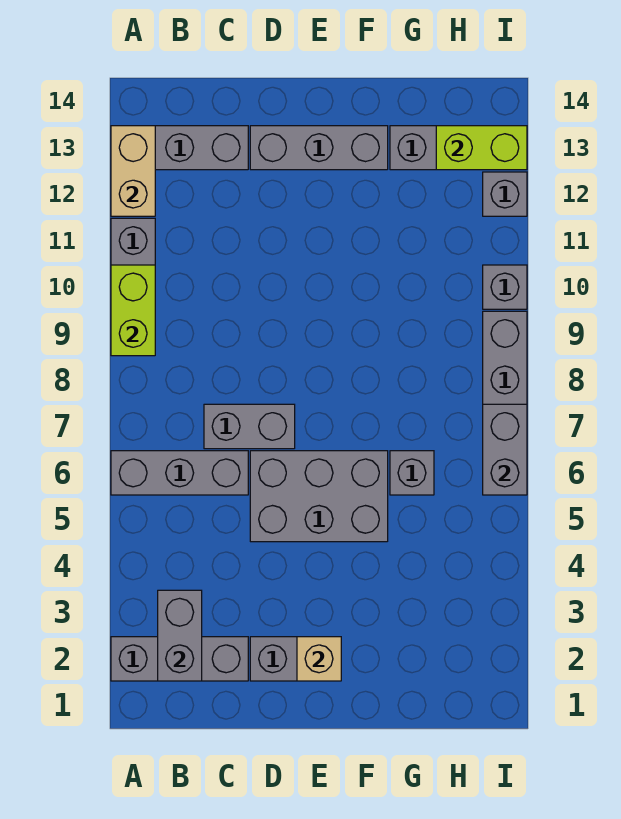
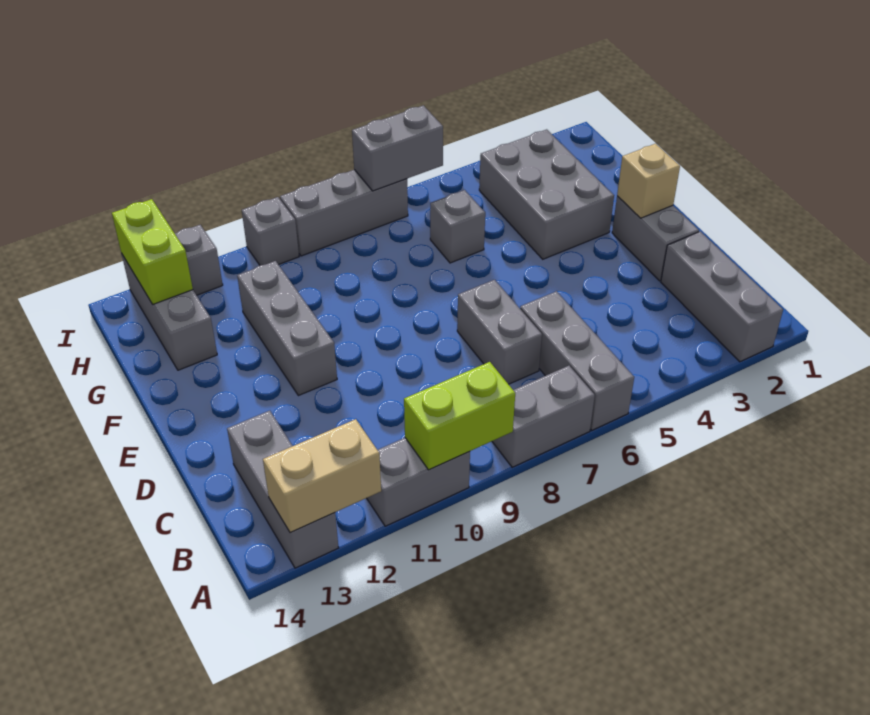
grey 1x2 brick [158,590,202,681] -> grey 1x2 brick moved to [492,366,595,467]
grey 2x3 brick [250,451,388,542] -> grey 2x3 brick moved to [479,129,614,259]
grey 1x3 brick [250,126,388,170] -> grey 1x3 brick moved to [237,261,337,396]

